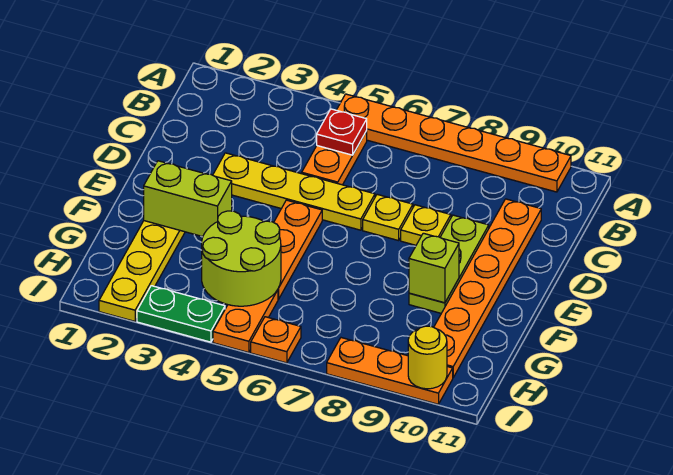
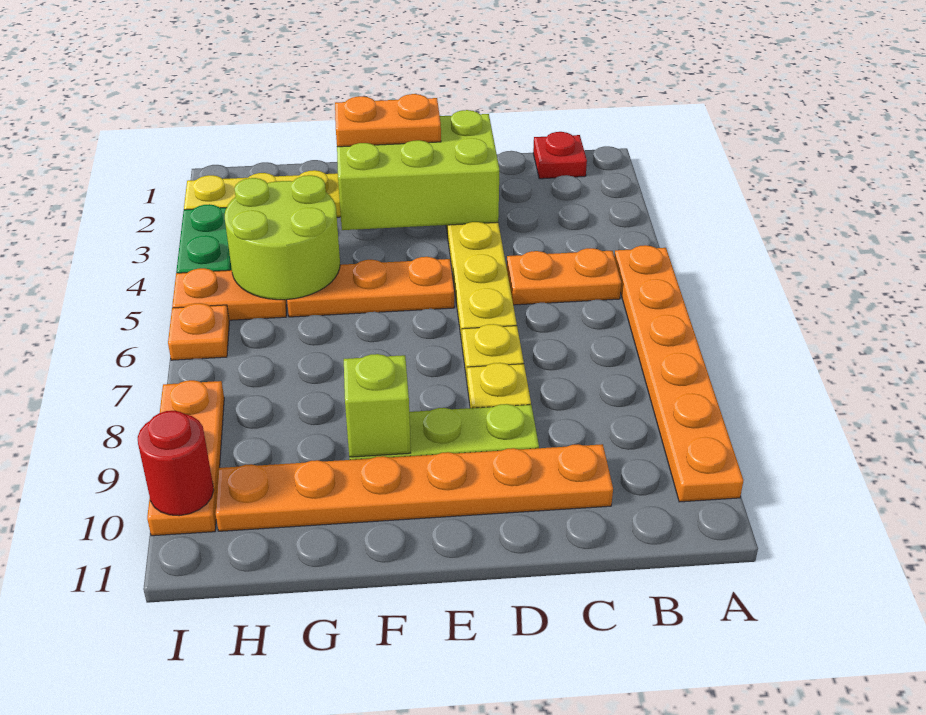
red 1x1 plate [317,109,367,155] -> red 1x1 plate moved to [533,132,587,179]
none -> orange 1x2 plate [335,94,441,147]
lime 1x2 brick [144,161,232,237] -> lime 2x3 brick [337,110,499,230]
yellow 1x1 round brick [408,326,447,389] -> red 1x1 round brick [138,411,214,516]

